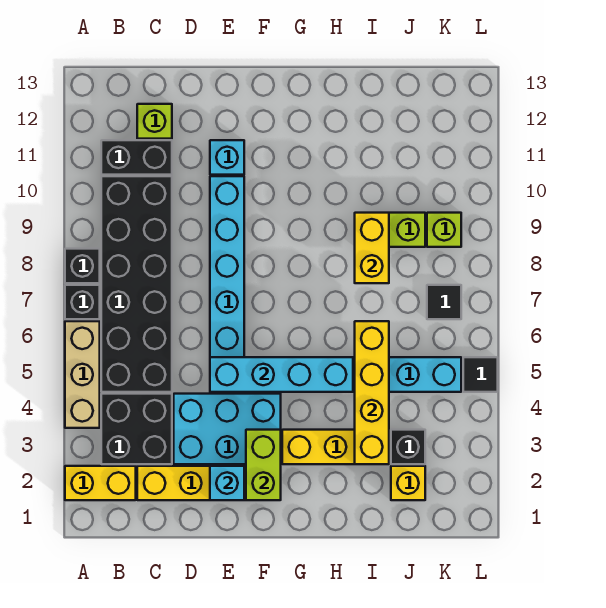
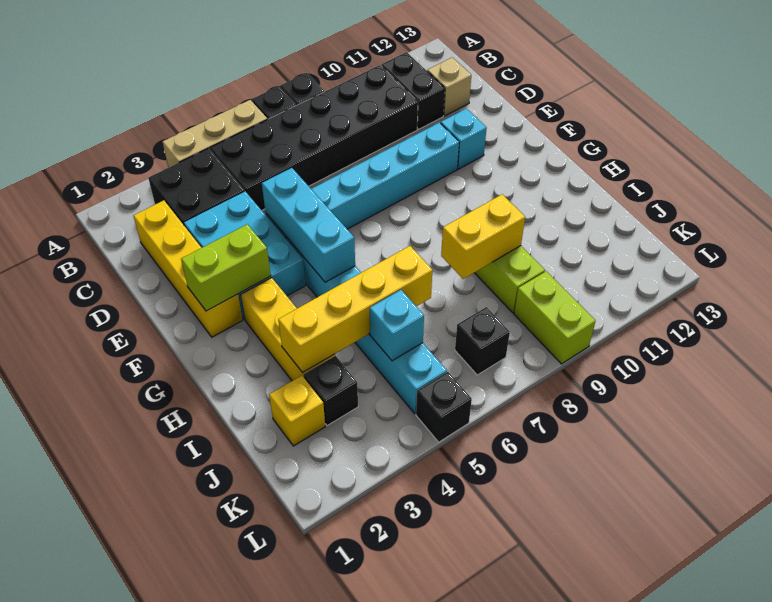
yellow 1x2 brick [65,466,136,500] -> none
lime 1x1 brick [137,104,172,139] -> tan 1x1 brick [427,57,471,116]
cyan 1x1 brick [210,466,244,500] -> cyan 1x1 brick moved to [370,290,424,361]
cyan 1x4 brick [210,357,353,392] -> cyan 1x3 brick [262,168,355,282]
black 1x1 tile [427,285,461,319] -> black 1x1 brick [455,307,510,375]
lime 1x1 brick [427,213,461,247] -> lime 1x2 brick [514,271,596,364]
black 1x1 tile [463,357,498,392] -> black 1x1 brick [416,372,472,442]

